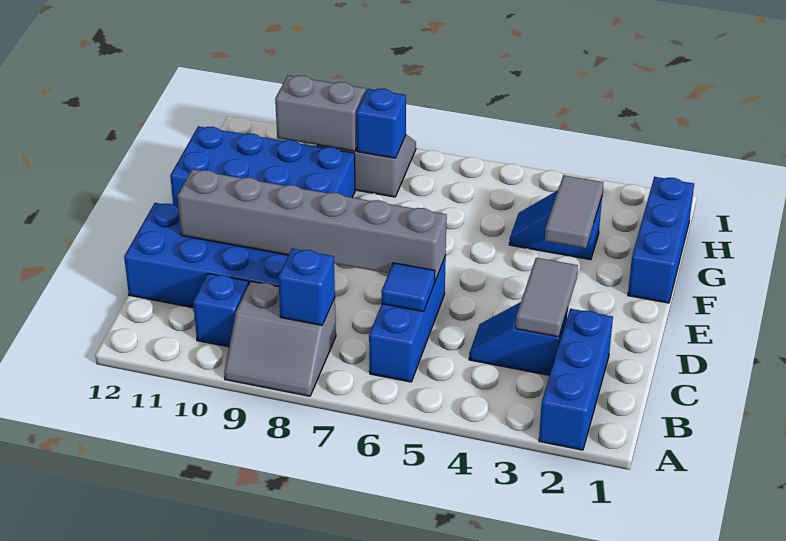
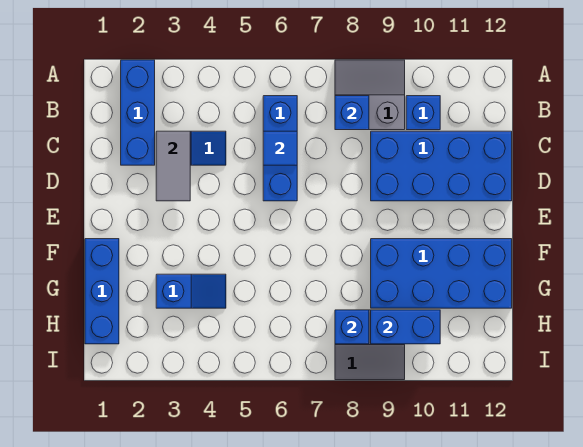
grey 1x6 brick [178,170,447,281] -> none
grey 1x2 tile [545,175,603,248] -> none
grey 1x2 brick [275,76,366,151] -> blue 1x2 brick [371,310,440,344]

